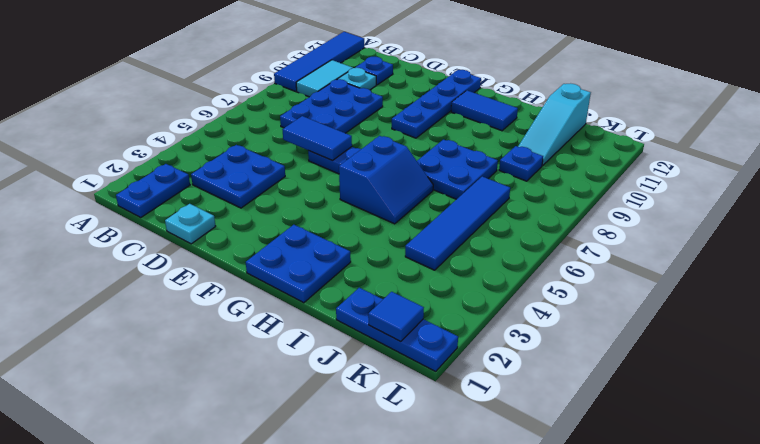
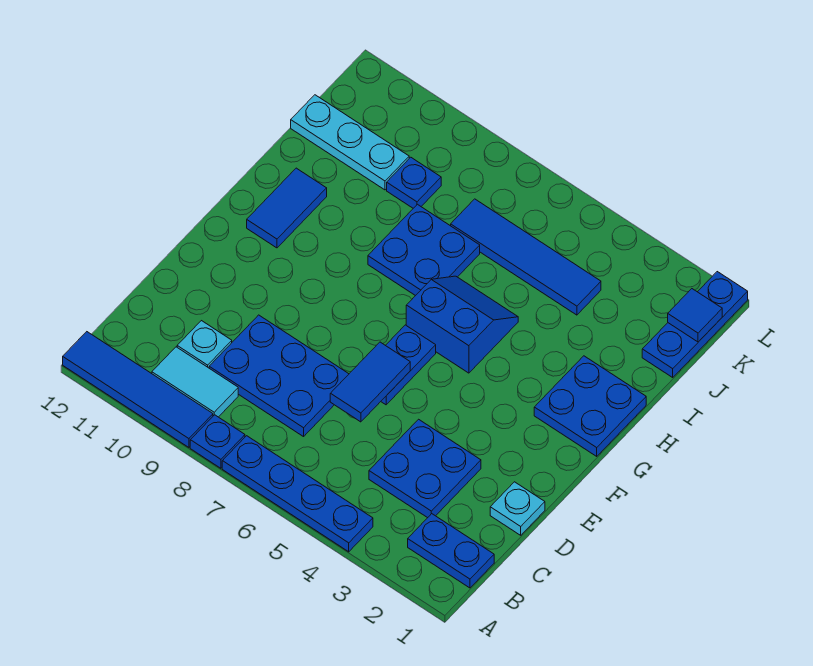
blue 1x1 plate [355,57,393,85] -> blue 1x1 plate moved to [190,415,245,468]
blue 1x4 plate [392,70,481,138] -> blue 1x4 plate moved to [222,436,373,552]
cyan 1x3 slope [518,83,591,166] -> cyan 1x3 plate [291,95,409,190]

